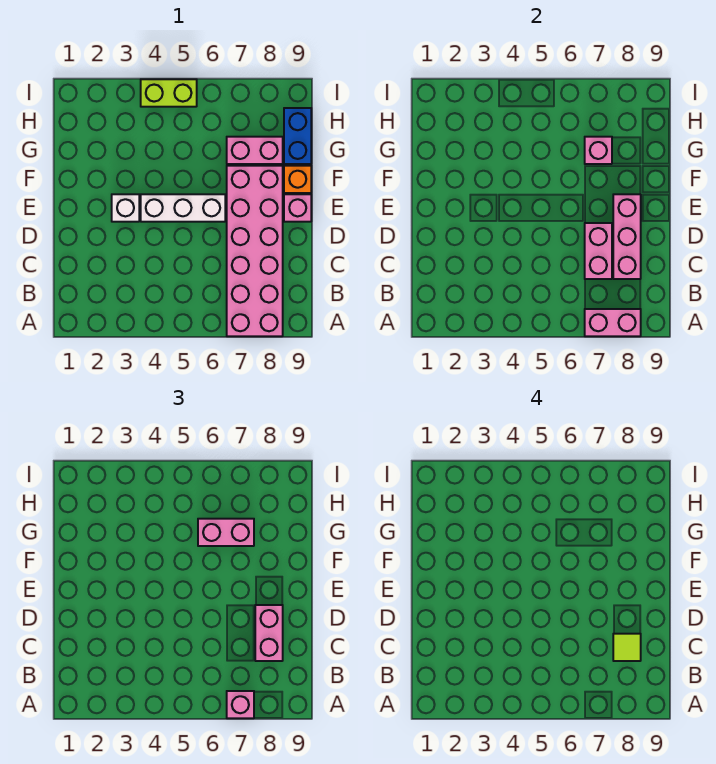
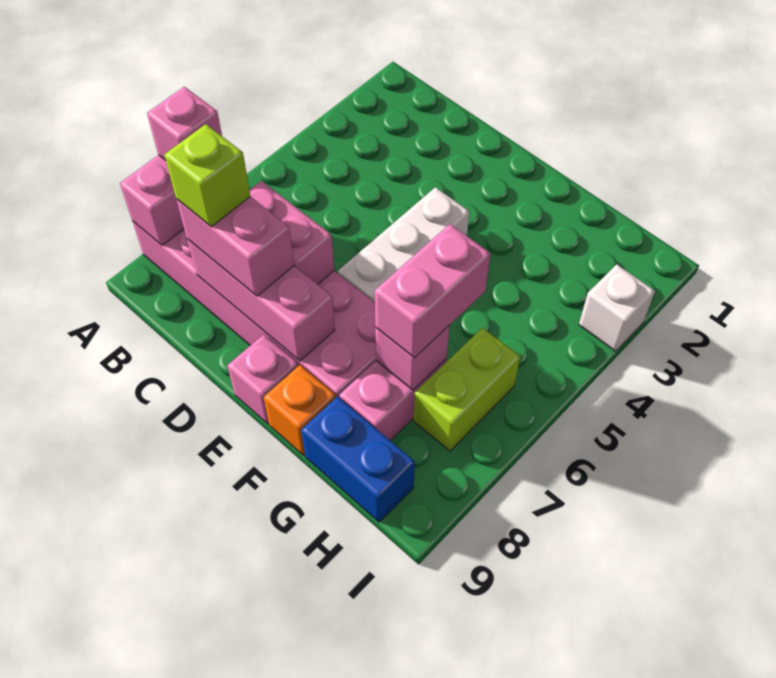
lime 1x1 tile [613,634,641,661] -> lime 1x1 brick [165,124,250,227]
white 1x1 brick [112,194,139,222] -> white 1x1 brick moved to [579,264,655,351]
lime 1x2 brick [141,79,197,107] -> lime 1x2 brick moved to [414,328,520,451]

